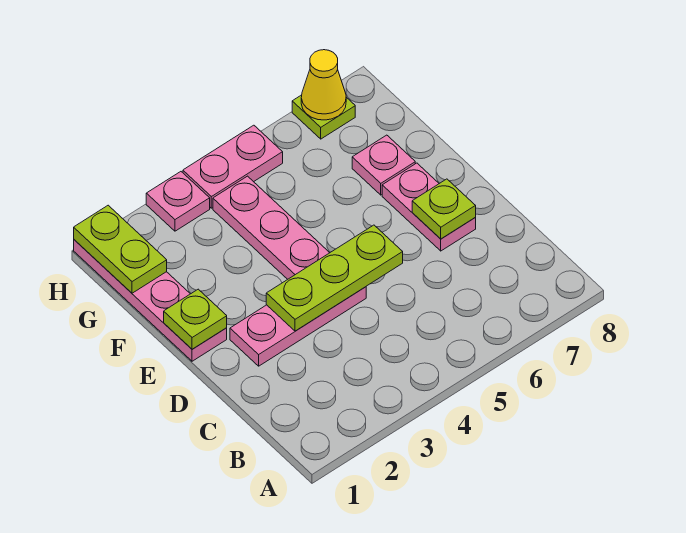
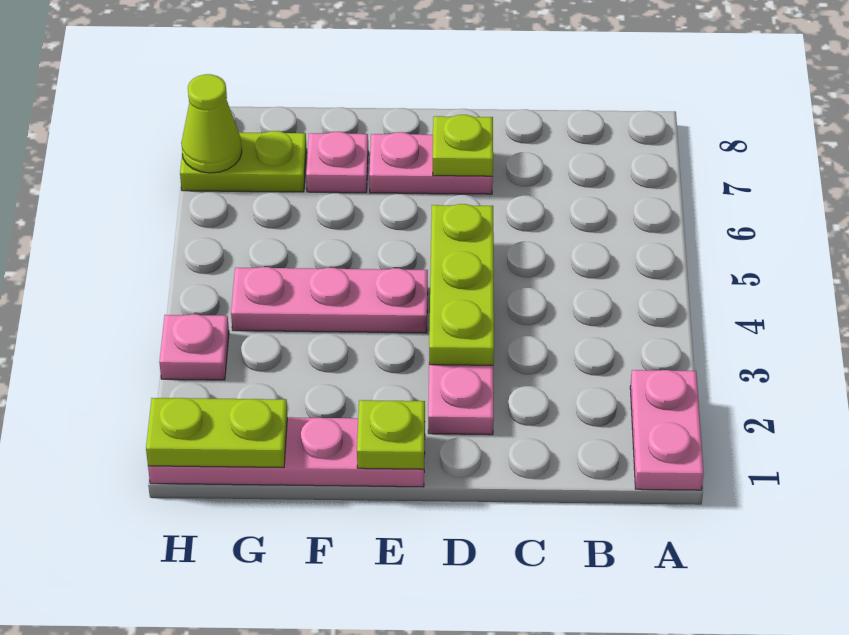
pink 1x2 plate [183,125,283,208] -> pink 1x2 plate moved to [630,370,704,490]
lime 1x1 plate [292,95,355,139] -> lime 1x2 plate [180,131,307,192]
yellow 1x1 cone [301,50,346,120] -> lime 1x1 cone [181,74,242,173]

